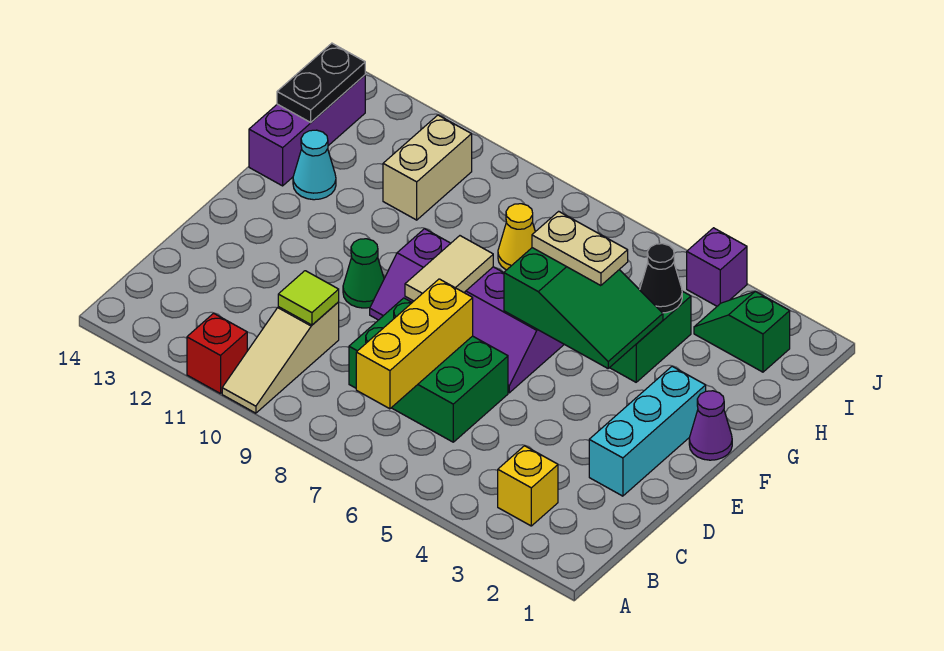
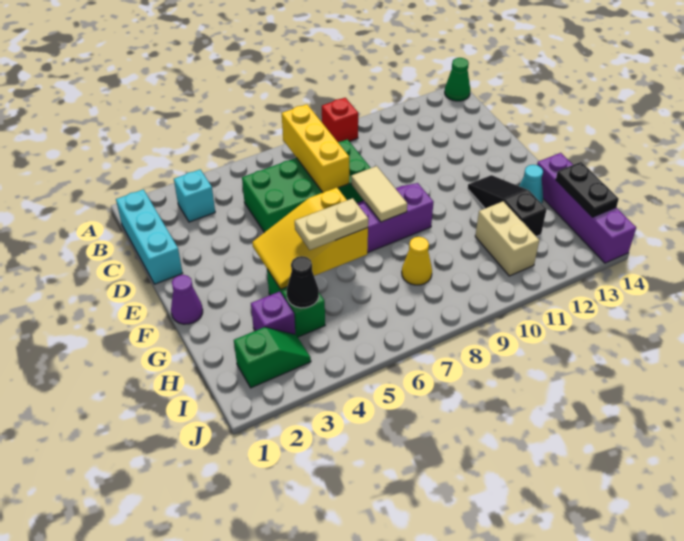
tan 1x3 slope [222,302,339,413] -> none
red 1x1 brick [187,313,247,394] -> red 1x1 brick moved to [322,98,358,142]
yellow 1x1 brick [498,446,558,526] -> cyan 1x1 brick [174,170,215,222]
green 2x3 brick [349,298,508,442] -> green 2x4 brick [242,139,370,233]
lime 1x1 tile [278,271,339,325] -> none
cyan 1x3 brick [589,366,706,496] -> cyan 1x3 brick moved to [116,189,182,284]
green 1x1 cone [343,239,384,308] -> green 1x1 cone moved to [445,58,470,101]
green 2x3 slope [504,248,663,368] -> yellow 2x3 slope [252,188,368,289]
none -> black 1x3 slope [468,175,547,237]
purple 1x3 brick [249,75,365,186] -> purple 1x4 brick [537,153,636,263]
purple 1x1 brick [687,228,747,306] -> purple 1x1 brick moved to [251,291,295,334]

